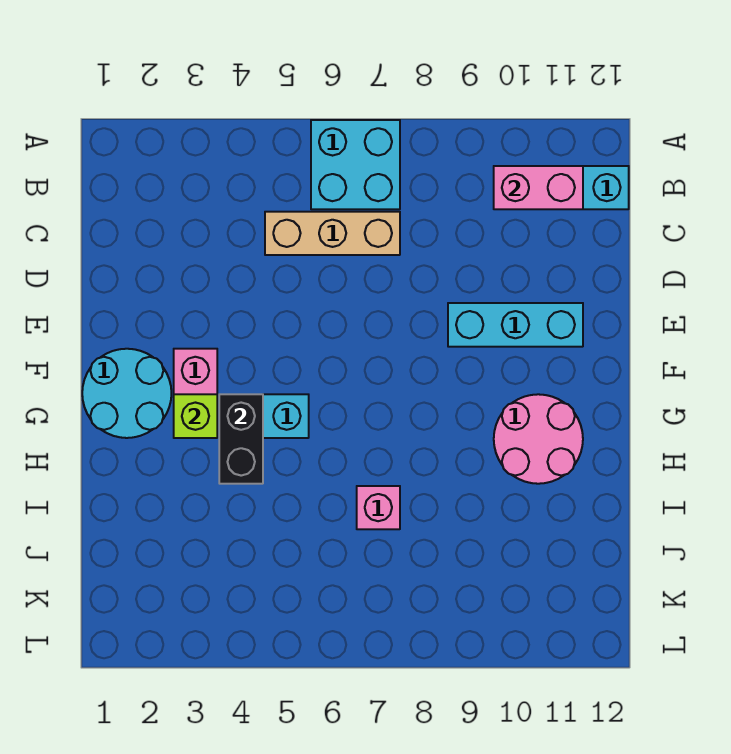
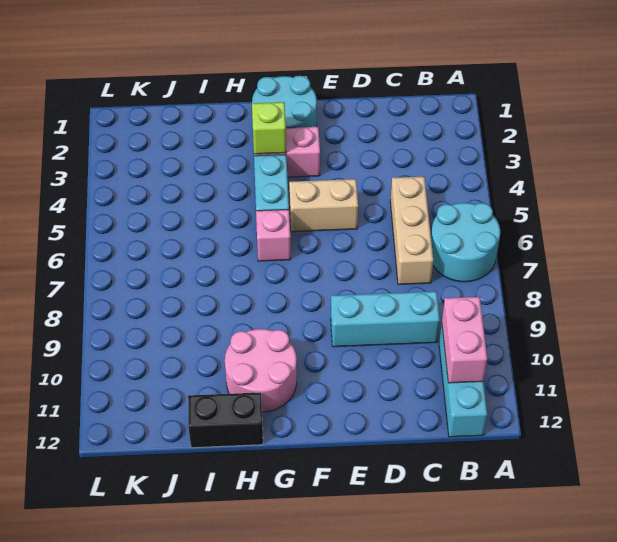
cyan 2x2 brick [311,120,400,209] -> cyan 2x2 round brick [431,203,500,282]
none -> tan 1x2 brick [289,179,358,232]
cyan 1x3 brick [448,303,583,347] -> cyan 1x3 brick turned to [331,291,440,347]
black 1x2 brick [219,394,263,484] -> black 1x2 brick moved to [188,392,263,448]
pink 1x1 brick [357,486,400,529] -> pink 1x1 brick moved to [256,210,291,261]

